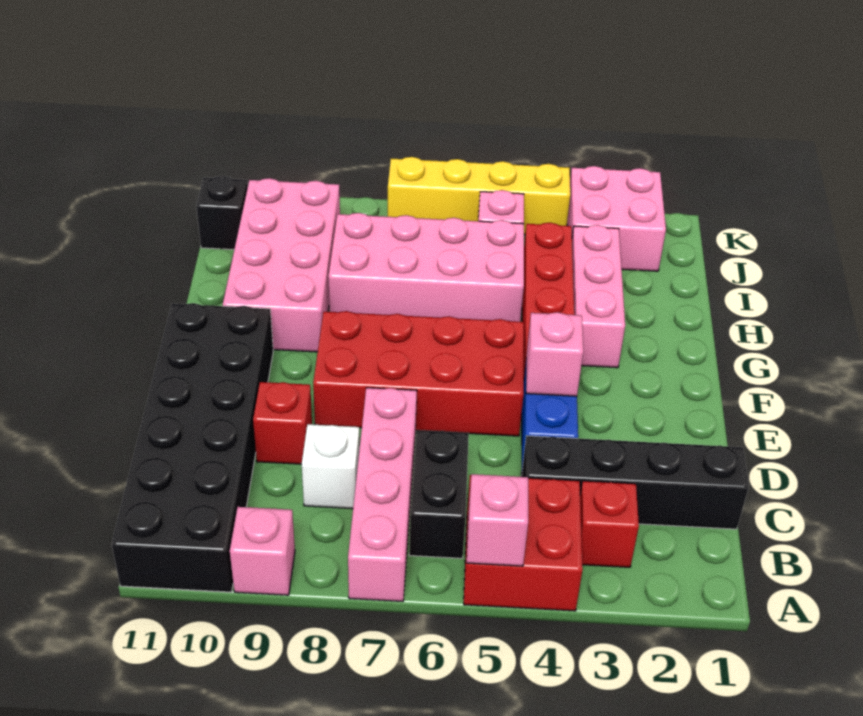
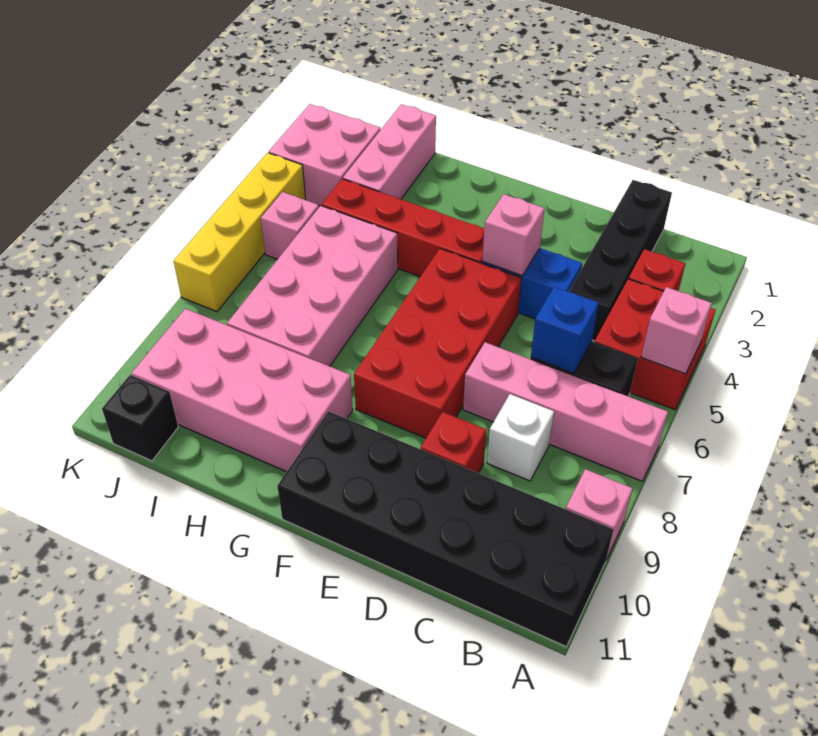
none -> blue 1x1 brick [531,287,599,373]
pink 1x3 brick [572,225,625,368] -> pink 1x3 brick turned to [343,104,436,199]

